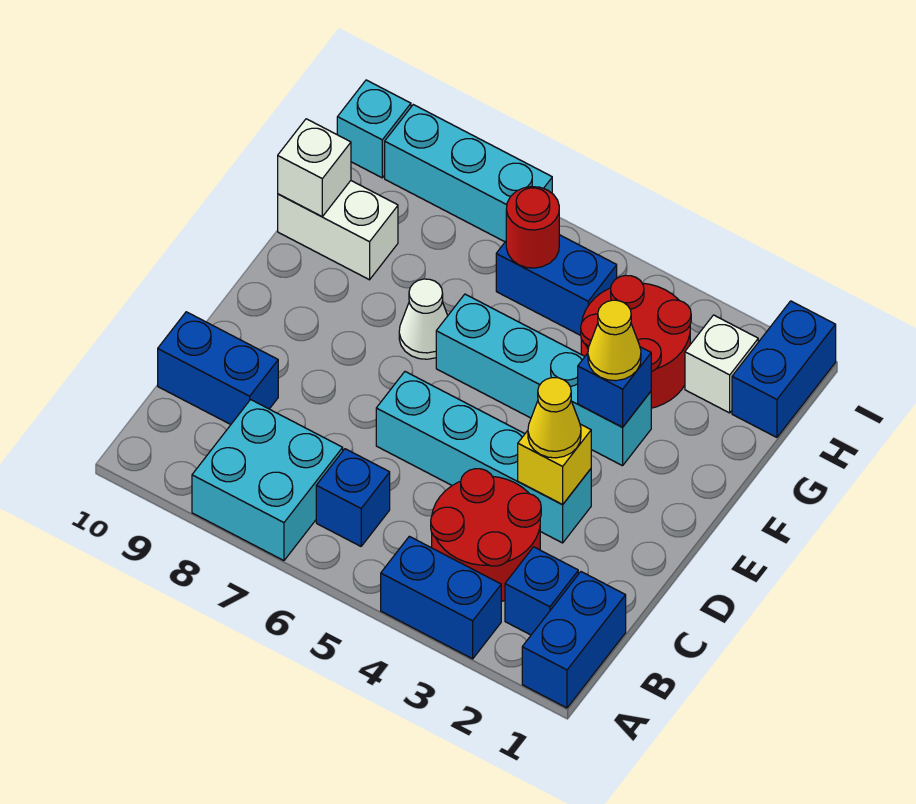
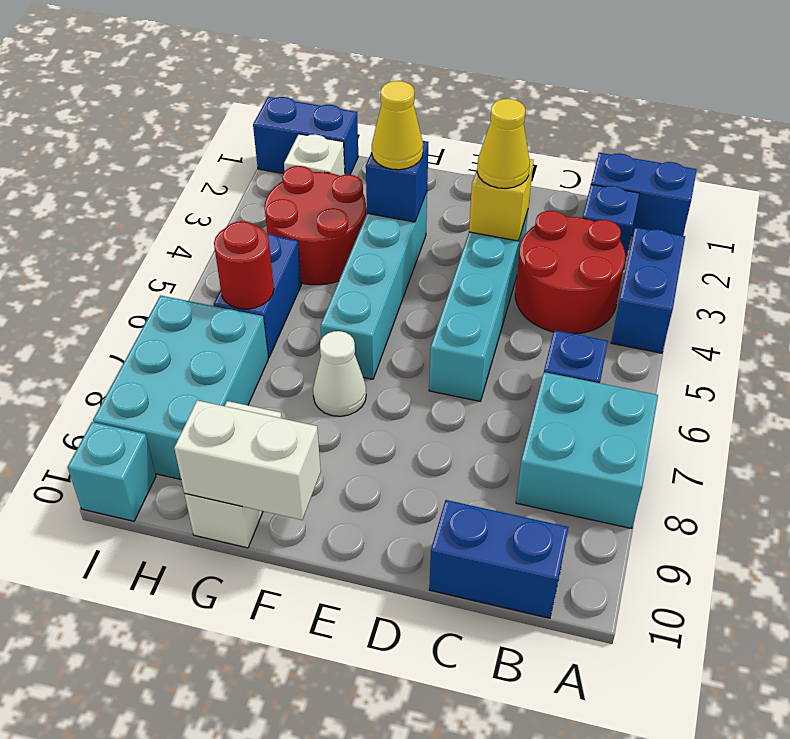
blue 1x2 brick [158,312,278,424] -> blue 1x2 brick turned to [429,500,568,618]
white 1x1 brick [278,119,351,217] -> white 1x2 brick [174,400,321,520]
cyan 1x3 brick [385,105,552,242] -> cyan 2x3 brick [93,296,268,479]

